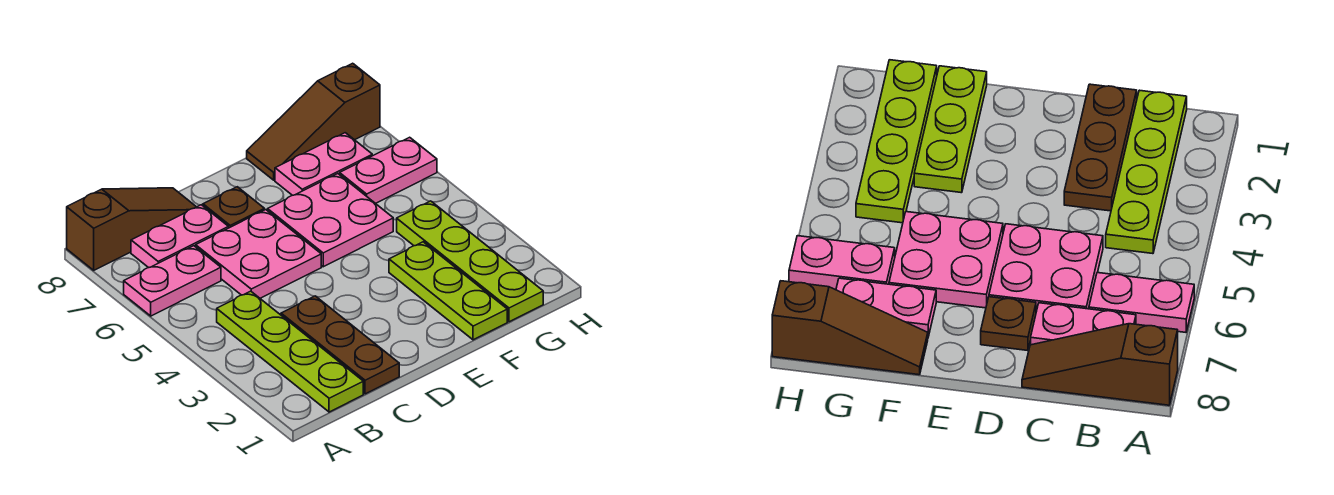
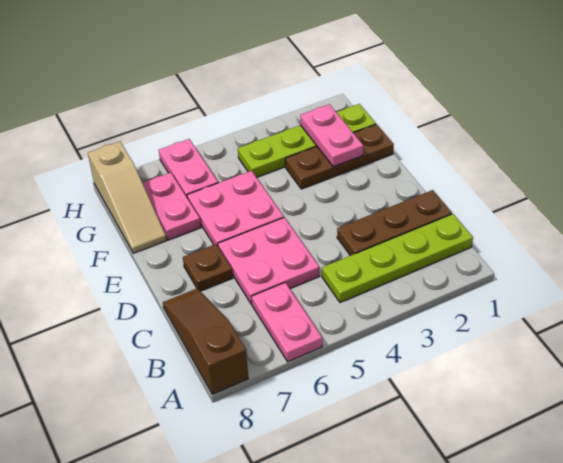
pink 1x2 plate [131,205,228,268] -> pink 1x2 plate moved to [300,104,363,167]
lime 1x3 plate [389,242,507,340] -> brown 1x3 plate [285,124,394,189]
brown 1x3 slope [247,63,380,180] -> tan 1x3 slope [88,141,167,253]

